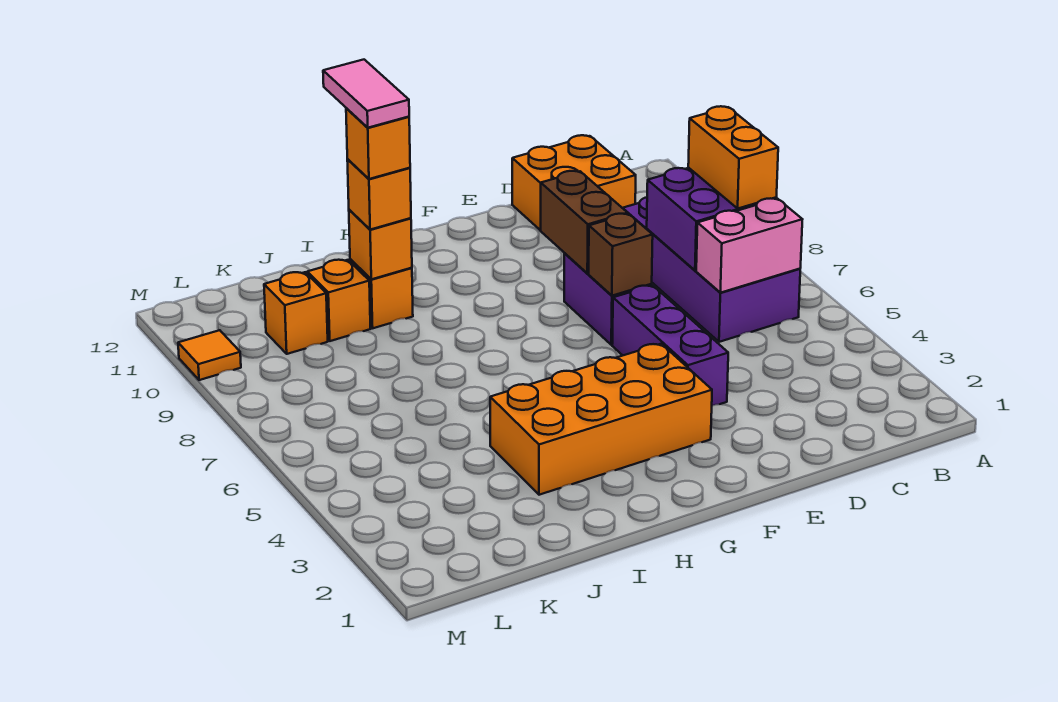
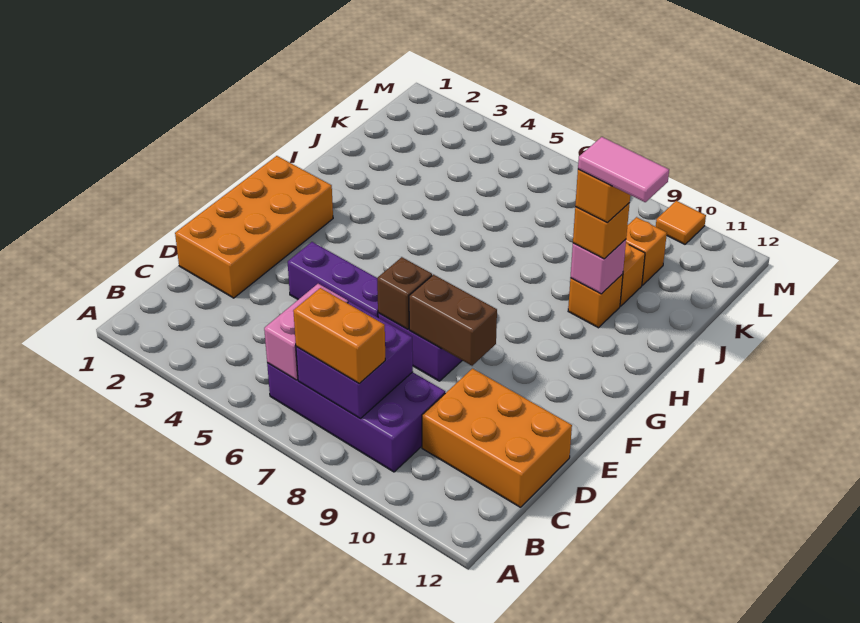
orange 2x2 brick [512,135,636,231] -> orange 2x3 brick [422,369,572,507]
orange 2x4 brick [490,344,712,495] -> orange 2x4 brick moved to [175,156,333,298]
orange 1x1 brick [349,210,412,279] -> pink 1x1 brick [570,239,626,294]

